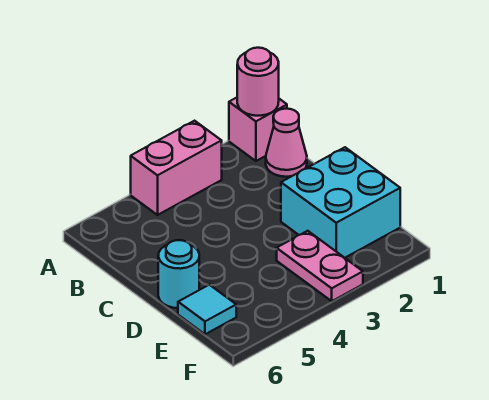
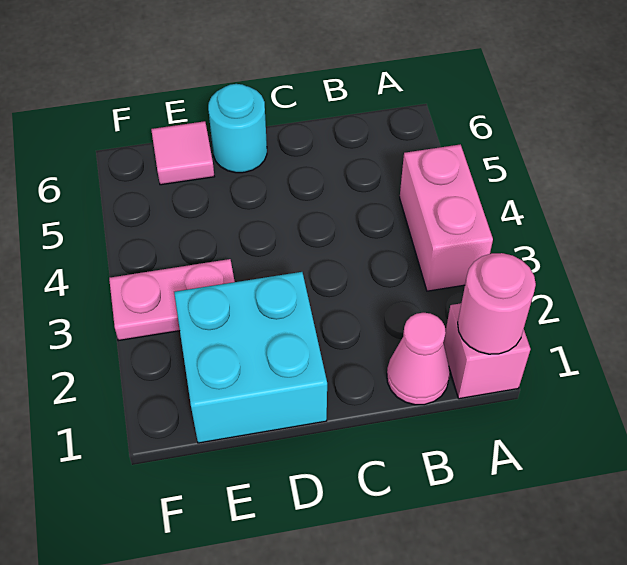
cyan 1x1 tile [178,285,236,334] -> pink 1x1 tile [151,121,214,185]

